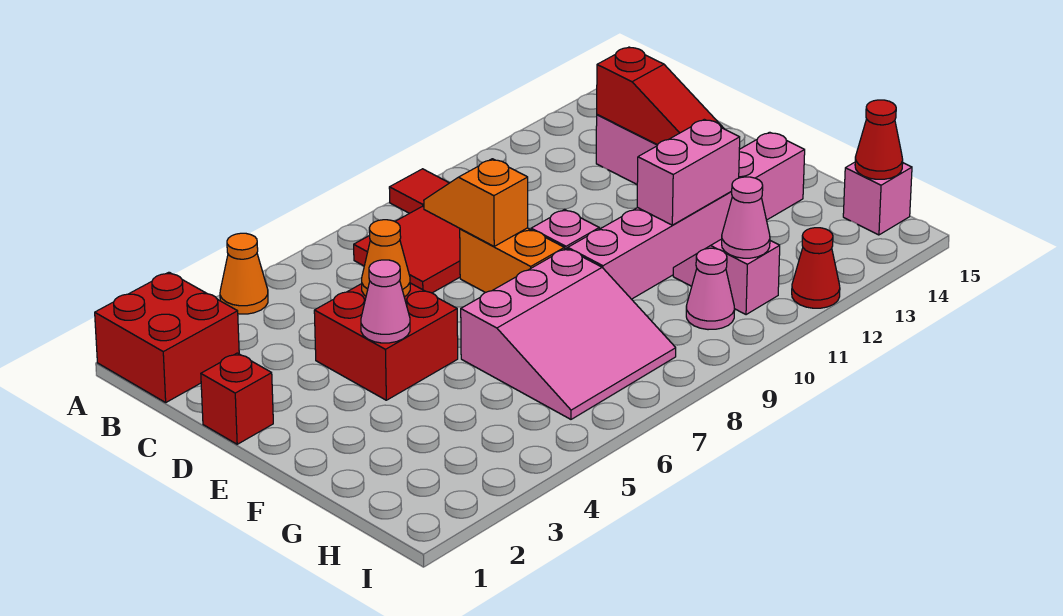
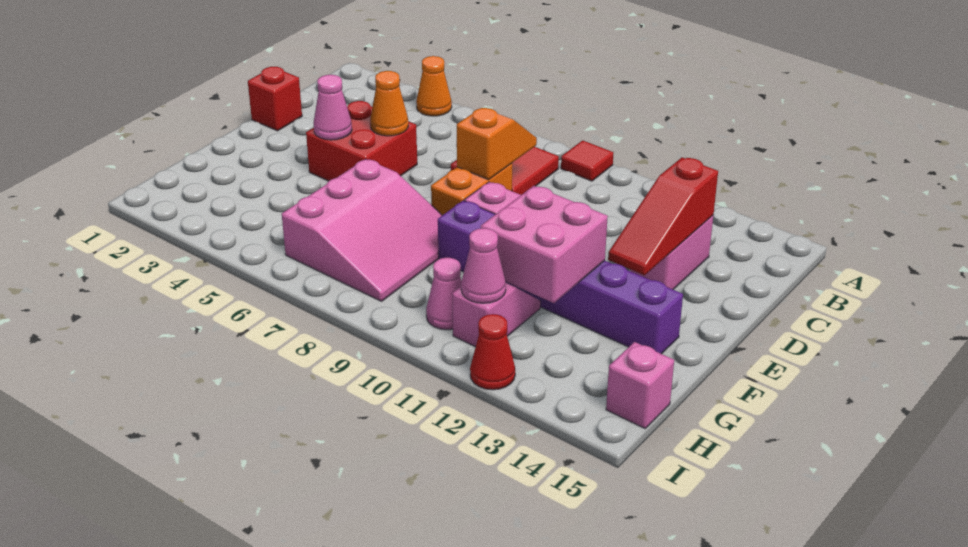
red 2x2 brick [95,272,239,402] -> none
pink 3x3 slope [461,249,676,419] -> pink 3x3 slope turned to [282,159,442,301]
pink 1x6 brick [568,132,805,299] -> purple 1x6 brick [438,201,683,354]
pink 1x2 brick [637,119,740,225] -> pink 2x2 brick [481,186,608,303]
red 1x1 cone [855,100,903,179] -> none

